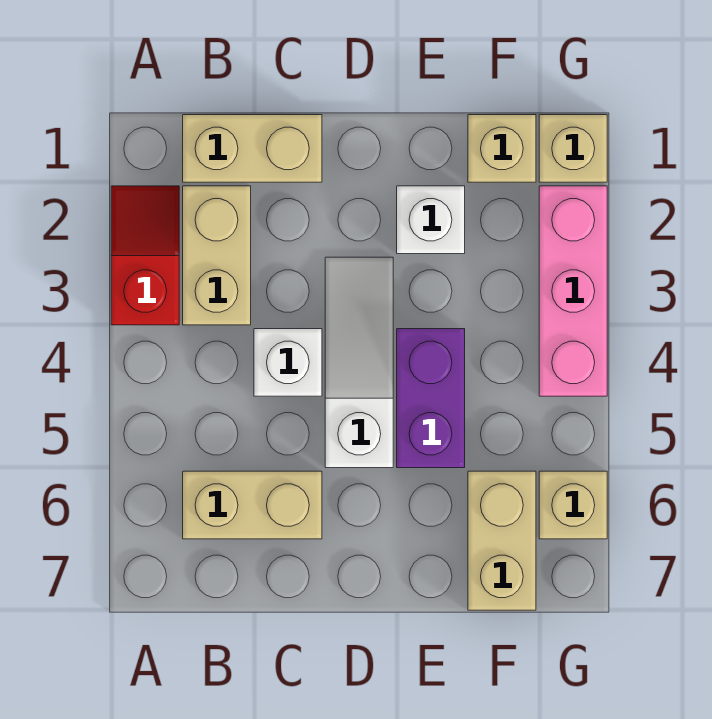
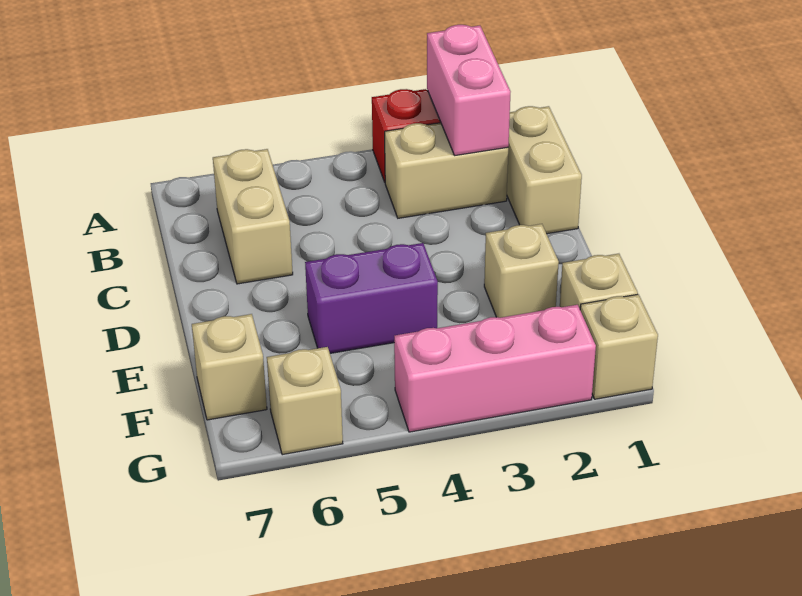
none -> pink 1x2 brick [427,25,511,155]
white 1x1 brick [254,329,322,396] -> none
white 1x3 slope [325,257,393,468] -> none
white 1x1 brick [397,186,465,254] -> tan 1x1 brick [484,224,559,318]
tan 1x2 brick [468,471,536,610] -> tan 1x1 brick [192,314,267,420]

